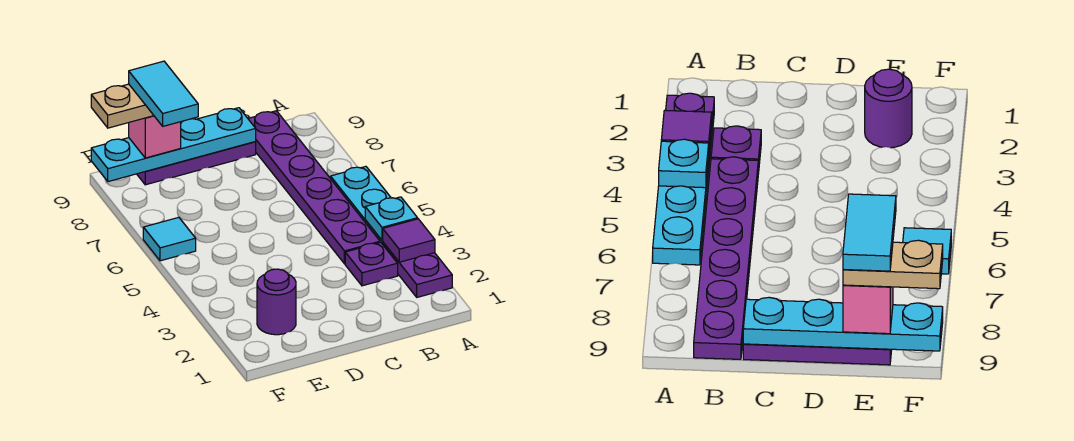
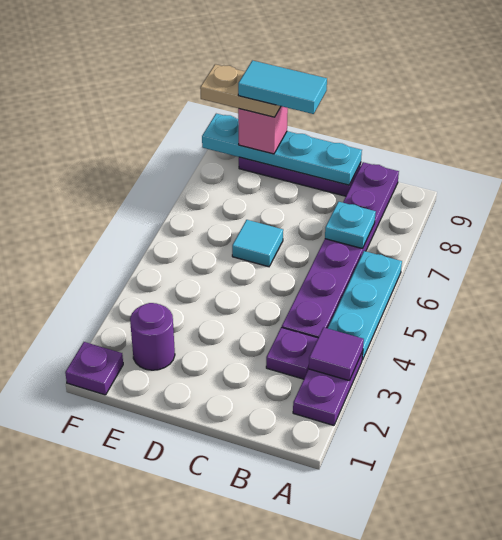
cyan 1x1 plate [365,197,418,240] -> cyan 1x1 plate moved to [325,202,376,249]
cyan 1x2 tile [129,61,198,126] -> cyan 1x2 tile turned to [238,60,327,114]
none -> purple 1x1 plate [65,342,123,395]
cyan 1x1 tile [143,217,196,261] -> cyan 1x1 tile moved to [232,220,283,267]

